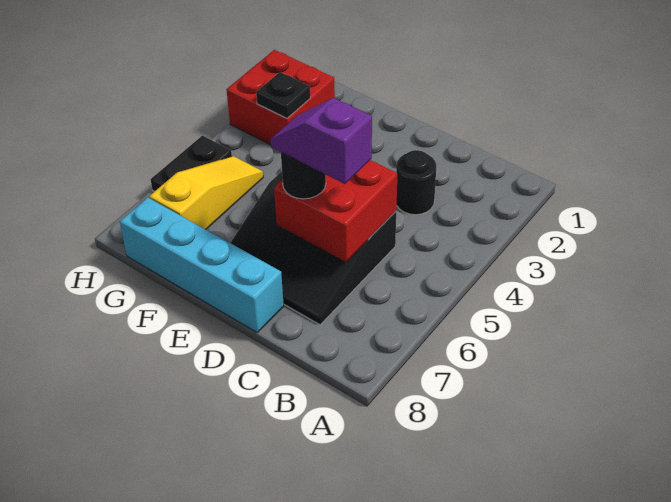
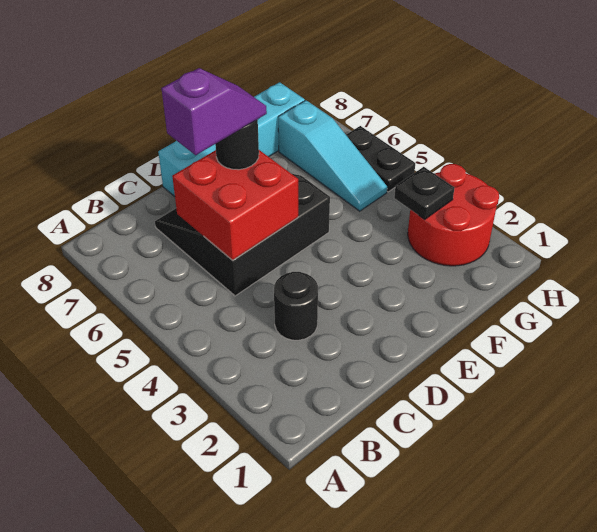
red 2x2 brick [226,50,335,145] -> red 2x2 round brick [408,164,499,266]
yellow 1x3 slope [149,156,263,229] -> cyan 1x3 slope [278,100,387,211]

